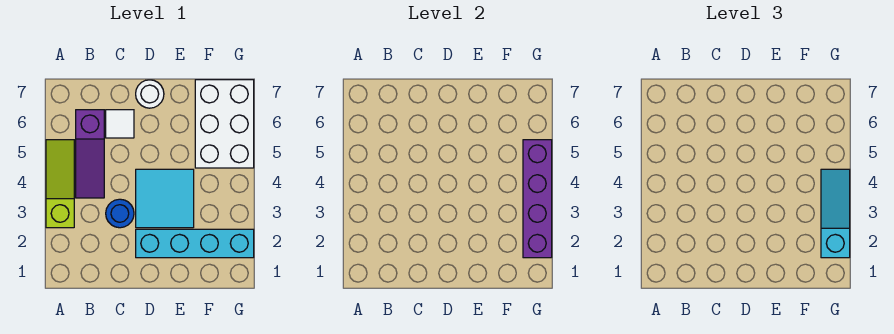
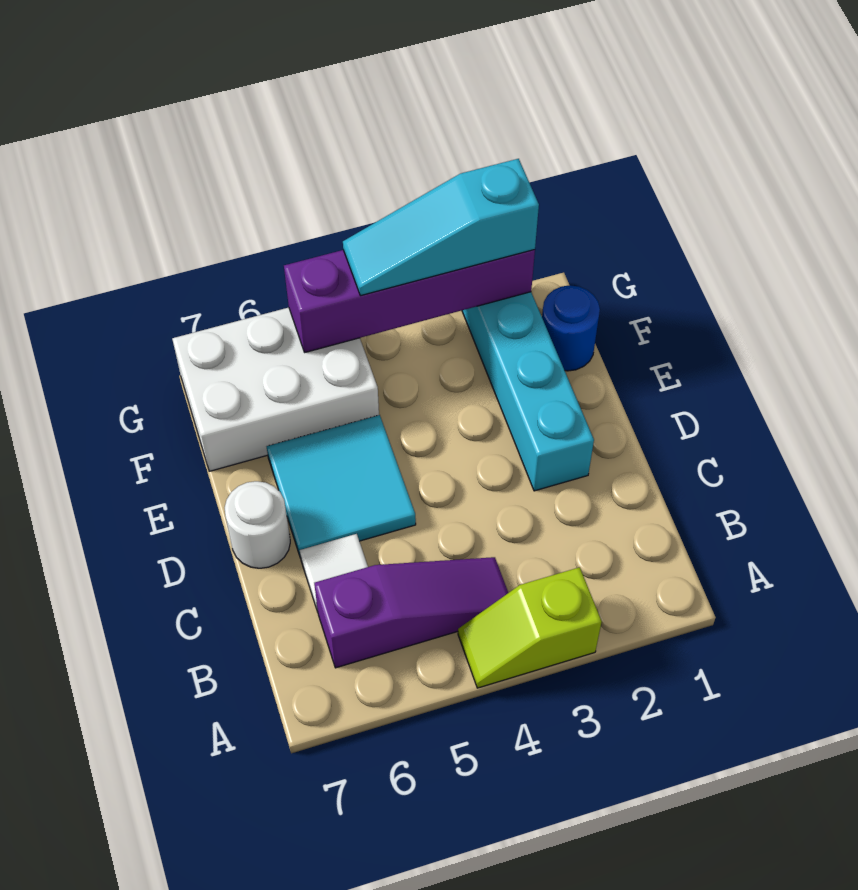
lime 1x3 slope [46,140,74,228] -> lime 1x2 slope [458,567,602,688]
blue 1x1 round brick [106,199,134,228] -> blue 1x1 round brick moved to [542,285,600,371]
cyan 2x2 tile [136,169,194,228] -> cyan 2x2 tile moved to [267,415,416,558]

